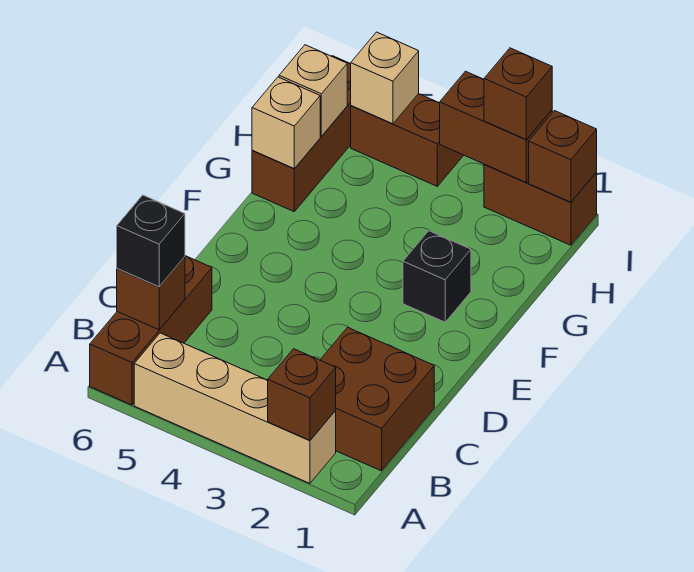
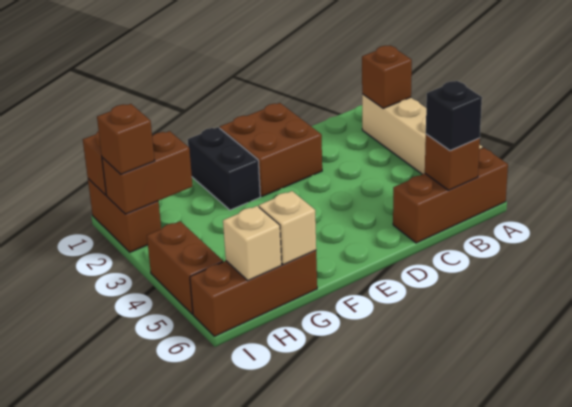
brown 2x2 brick [320,327,434,471] -> brown 2x2 brick moved to [220,103,322,196]
black 1x1 brick [403,231,471,322] -> black 1x2 brick [188,127,260,210]
brown 1x2 brick [440,71,552,183] -> brown 1x2 brick turned to [102,131,193,214]
tan 1x1 brick [351,32,419,124] -> none

